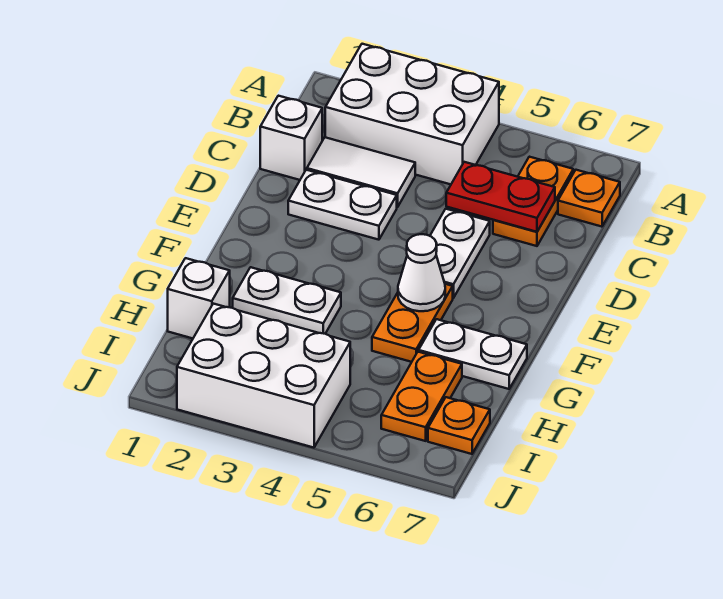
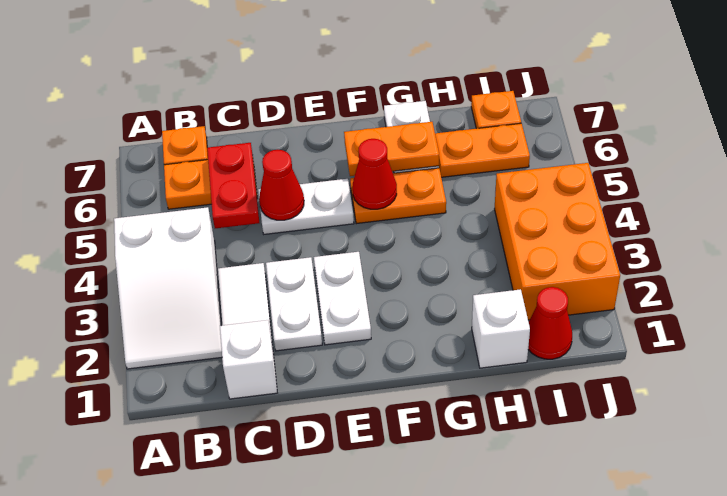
white 2x3 brick [325,44,499,184] -> white 2x3 slope [114,207,222,369]
none -> red 1x1 cone [259,150,304,220]
white 1x1 cone [398,234,445,311] -> red 1x1 cone [352,139,397,209]
none -> orange 1x2 plate [344,122,439,176]
white 1x2 plate [233,267,341,334] -> white 1x2 plate moved to [314,252,371,345]
none -> red 1x1 cone [528,287,572,359]
white 2x3 brick [177,304,350,448] -> orange 2x3 brick [495,163,620,320]

